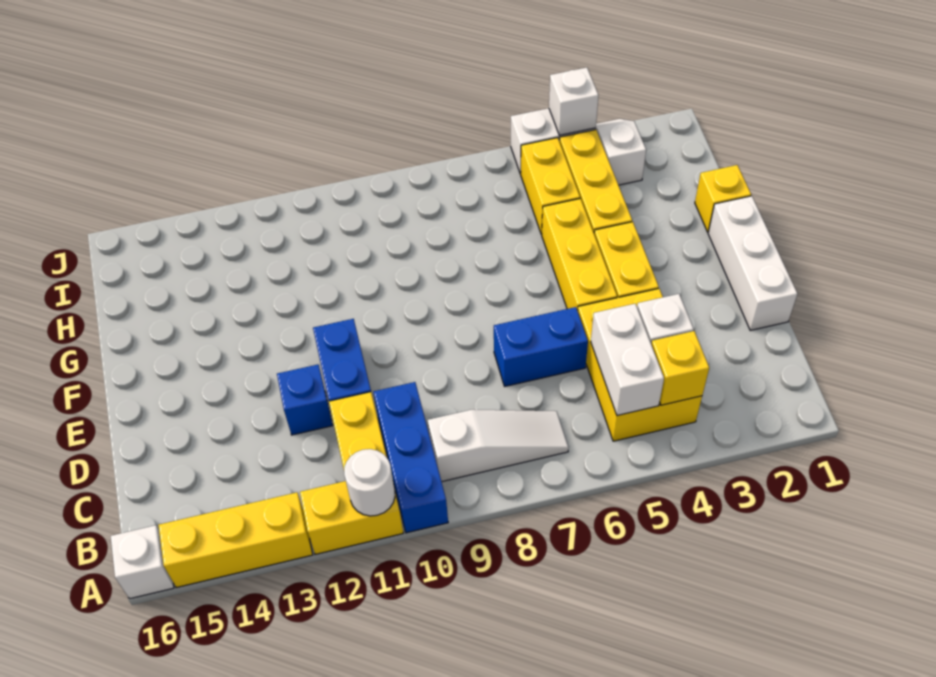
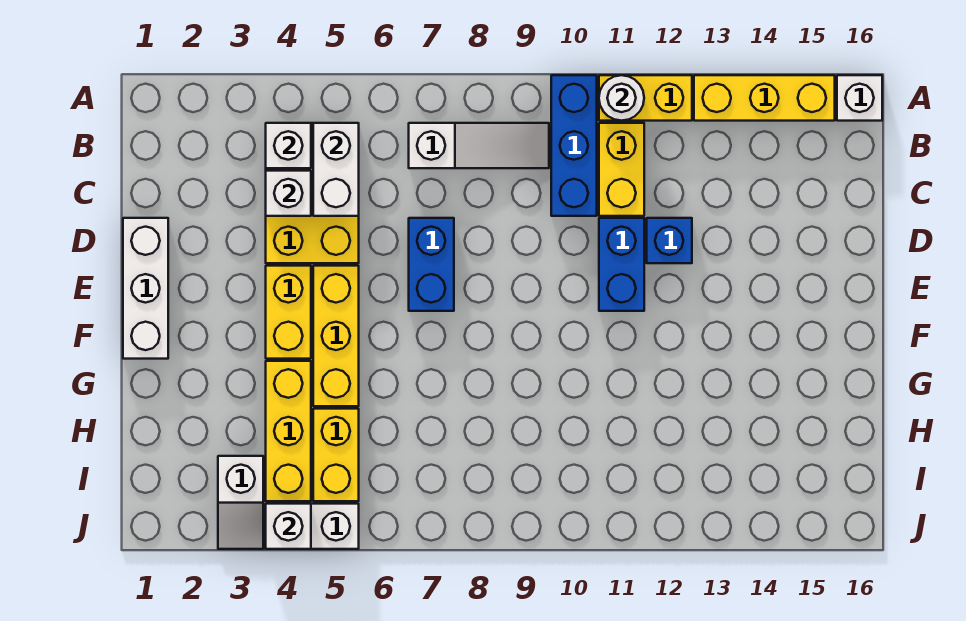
yellow 1x1 brick [651,331,709,405] -> white 1x1 brick [266,123,311,168]
white 1x3 slope [428,410,569,482] -> white 1x3 slope turned to [409,123,549,168]
blue 1x2 brick [494,307,588,386] -> blue 1x2 brick turned to [409,218,454,311]
yellow 1x1 brick [695,165,751,232] -> none

